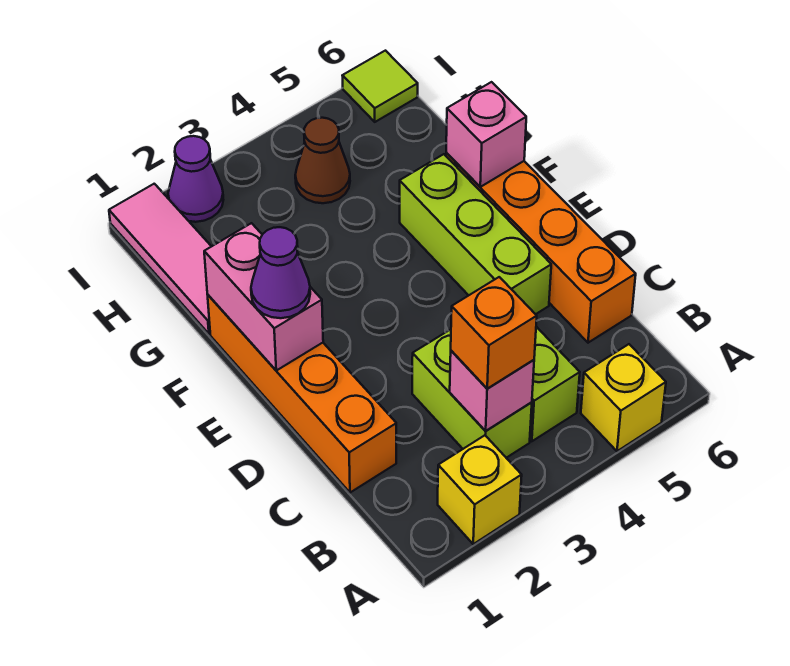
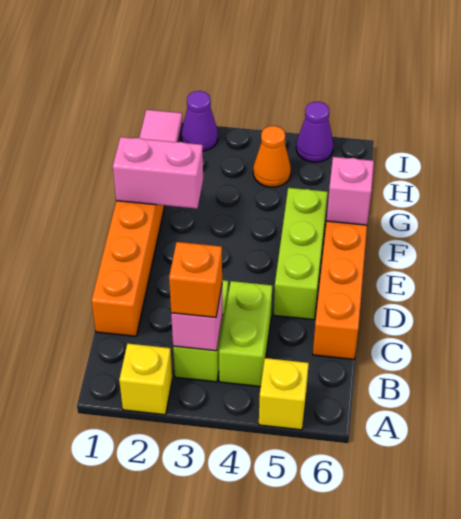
pink 1x2 brick [204,223,323,370] -> pink 1x2 brick turned to [113,137,203,209]
purple 1x1 cone [251,227,310,318] -> purple 1x1 cone moved to [296,102,333,162]
brown 1x1 cone [295,118,350,203] -> orange 1x1 cone [253,126,291,187]
lime 1x1 tile [342,51,418,122] -> none

